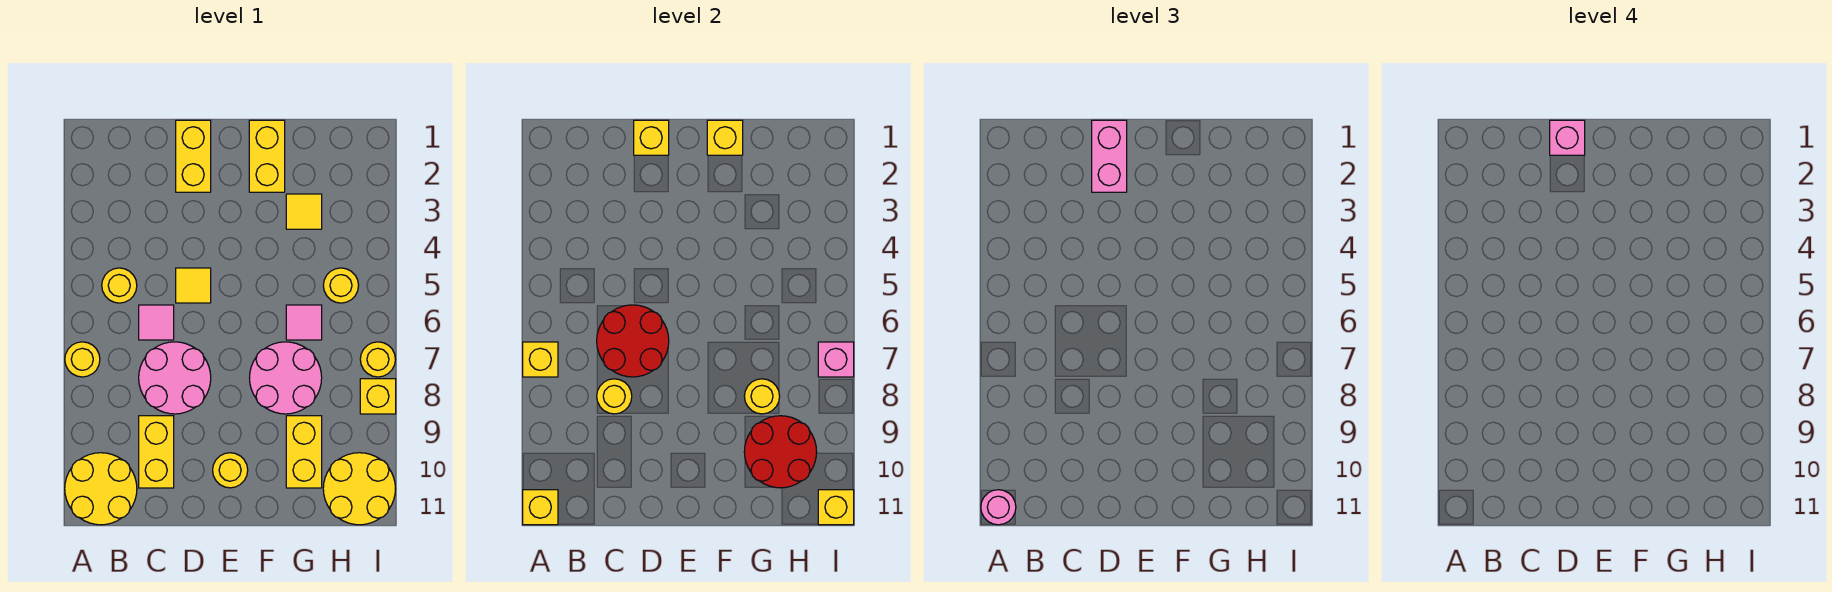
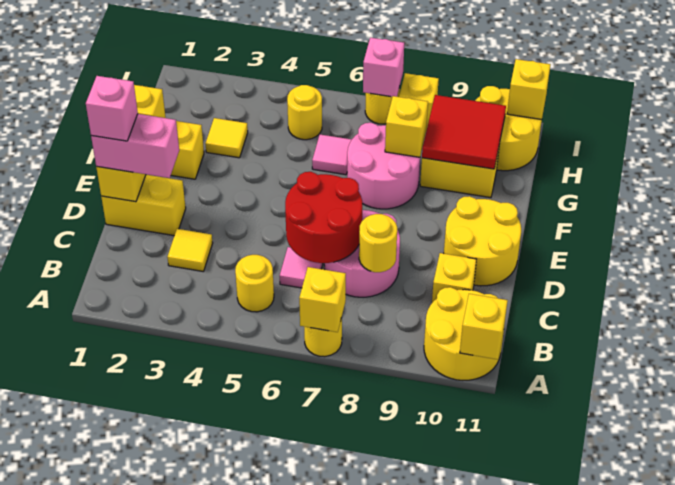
pink 1x1 round brick [981,490,1016,525] -> none
yellow 1x2 brick [139,416,174,488] -> yellow 1x1 brick [432,253,476,303]
yellow 1x1 tile [176,268,211,303] -> yellow 1x1 tile moved to [167,229,213,271]
yellow 1x1 round brick [213,453,248,488] -> yellow 2x2 round brick [444,196,521,286]
yellow 1x1 round brick [744,379,780,414] -> yellow 1x1 brick [385,96,428,157]
red 2x2 round brick [744,416,817,488] -> red 2x2 tile [422,95,506,169]

